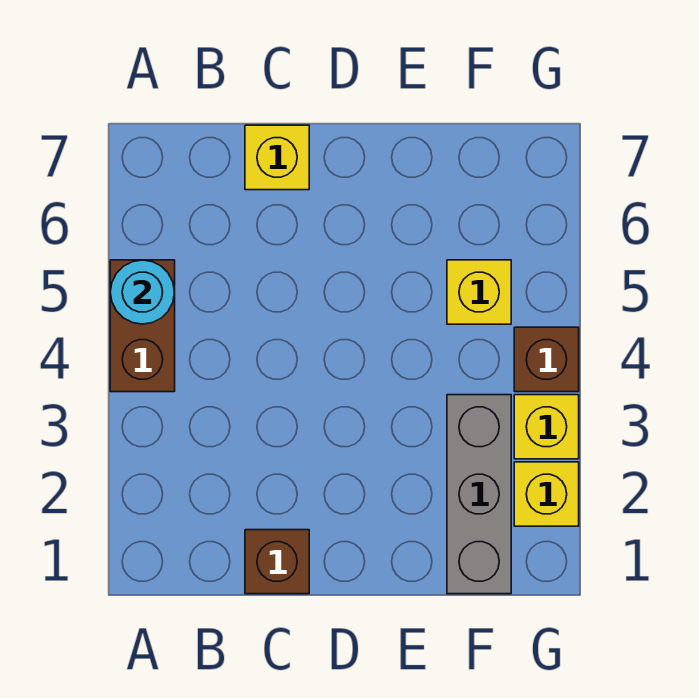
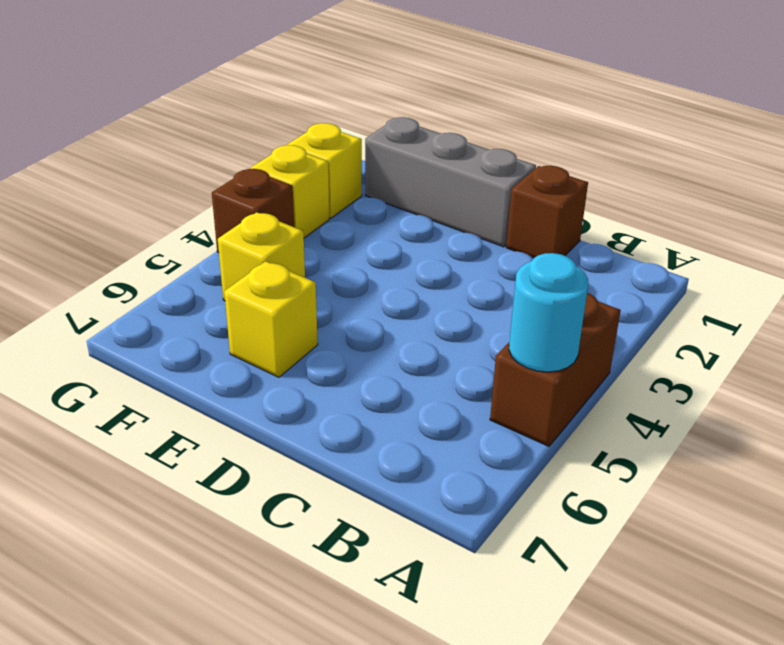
yellow 1x1 brick [245,125,309,190] -> yellow 1x1 brick moved to [224,261,318,377]
grey 1x3 brick [447,395,511,594] -> grey 1x3 brick turned to [365,117,536,247]

